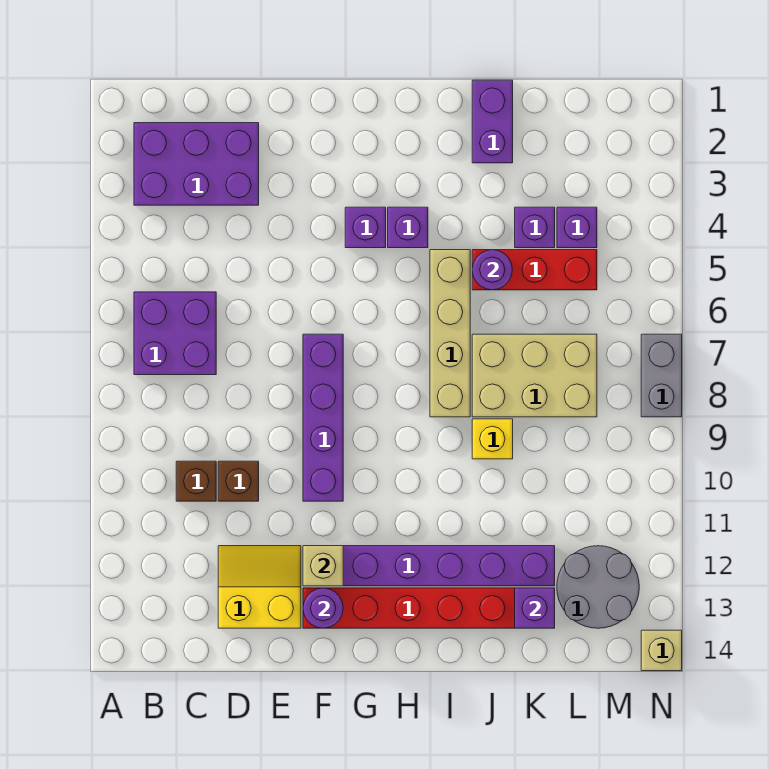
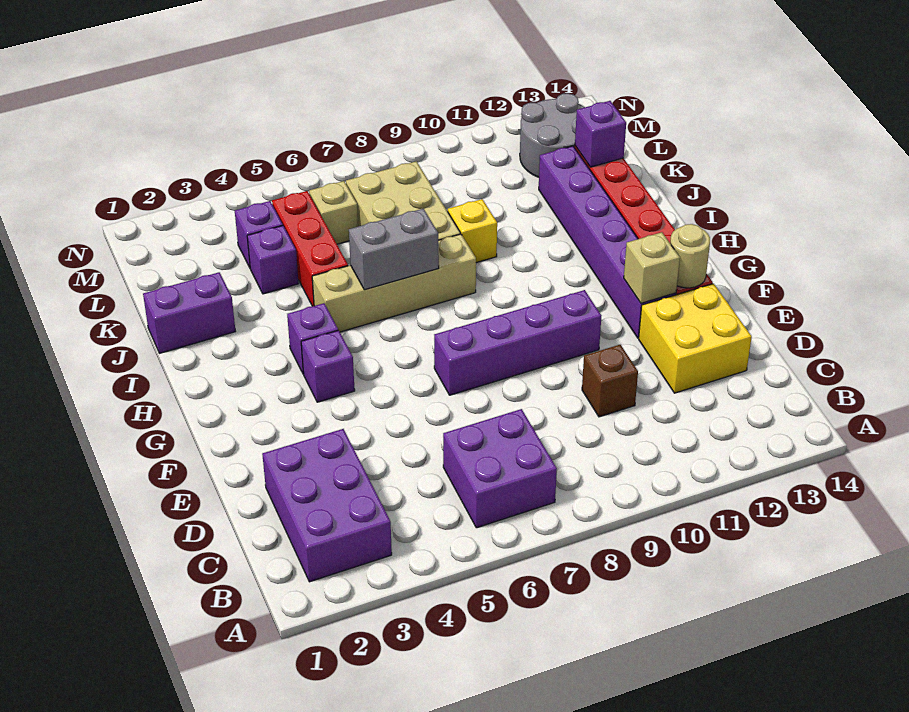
brown 1x1 brick [176,461,216,501] -> none
yellow 2x2 slope [218,546,301,628] -> yellow 2x2 brick [639,284,752,393]
purple 1x1 round brick [303,588,343,628] -> tan 1x1 round brick [670,224,710,288]
purple 1x1 round brick [472,250,512,290] -> none
grey 1x2 brick [641,334,682,417] -> grey 1x2 brick moved to [349,209,439,290]
tan 1x1 brick [641,630,682,671] -> tan 1x1 brick moved to [309,181,358,244]

